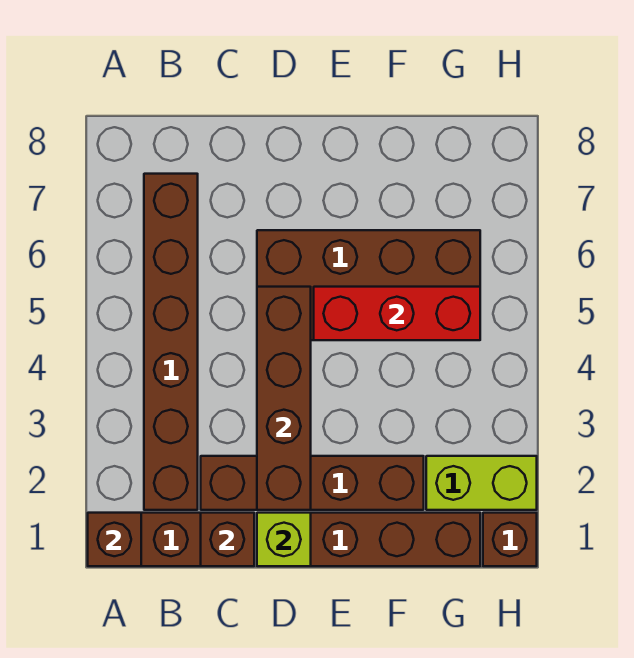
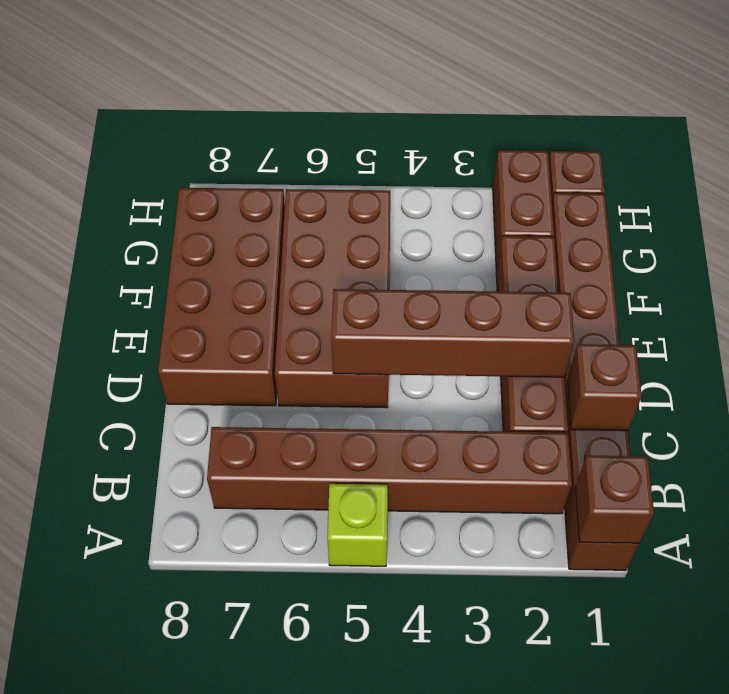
lime 1x1 brick [257,513,311,566] -> lime 1x1 brick moved to [327,484,388,566]
none -> brown 2x4 brick [158,188,285,406]
red 1x3 brick [314,287,480,340] -> none
lime 1x2 brick [426,456,537,510] -> brown 1x2 brick [493,150,554,270]

